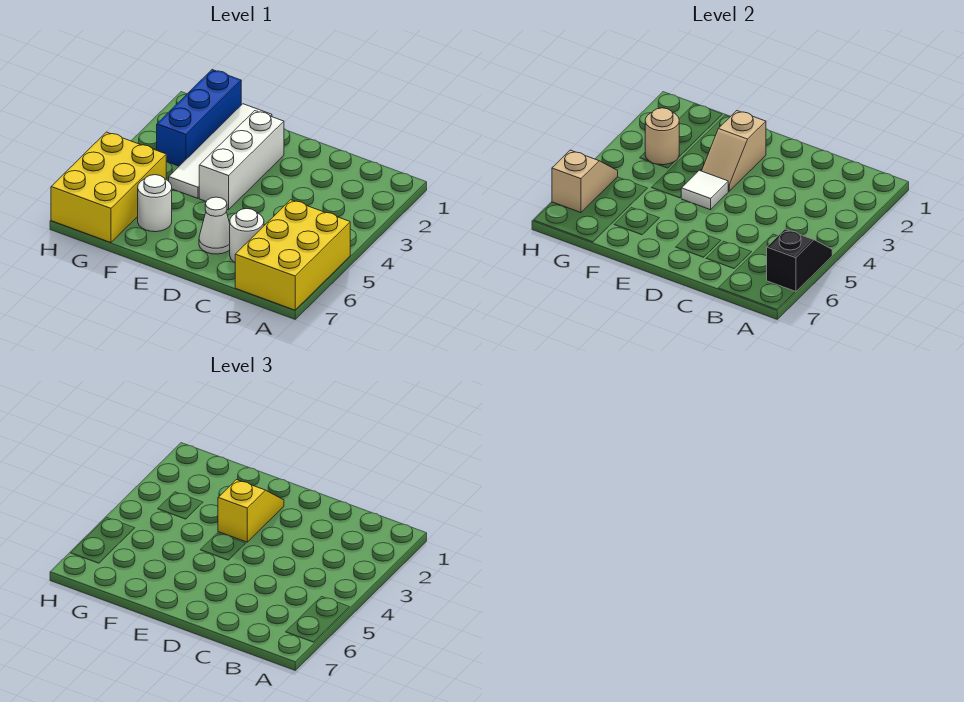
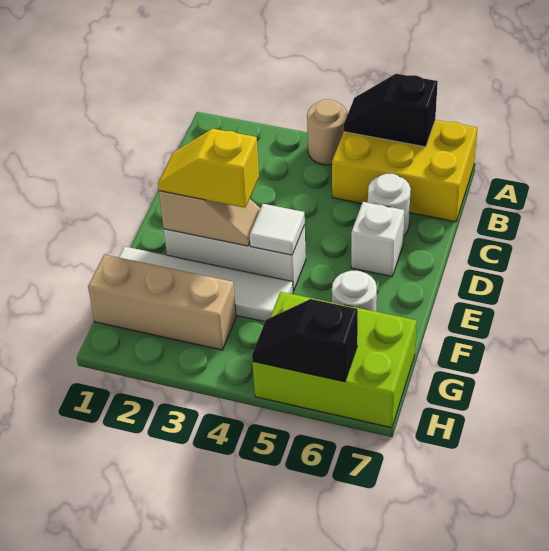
white 1x1 cone [199,197,230,254] -> white 1x1 brick [351,202,404,276]
blue 1x3 brick [157,70,241,166] -> tan 1x3 brick [88,255,236,350]
tan 1x1 round brick [645,108,679,165] -> tan 1x1 round brick moved to [307,99,348,165]
yellow 2x3 brick [51,132,166,243] -> lime 2x3 brick [253,292,416,428]
tan 1x2 slope [552,150,618,212] -> black 1x2 slope [252,299,358,382]

